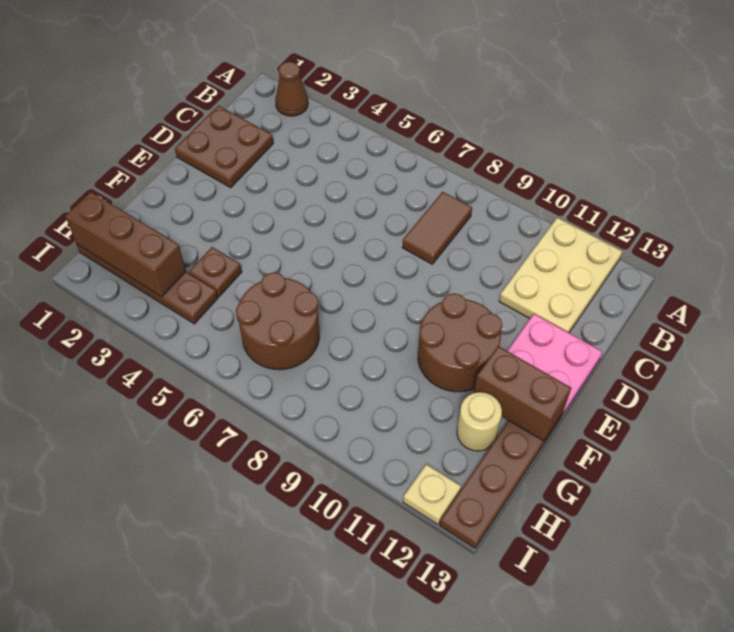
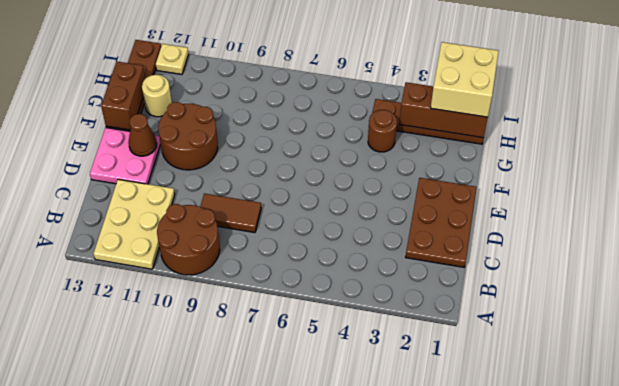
brown 1x1 cone [275,62,308,116] -> brown 1x1 cone moved to [128,114,157,156]
brown 1x2 tile [402,192,472,264] -> brown 1x2 tile turned to [200,193,261,233]
brown 2x2 plate [175,106,273,188] -> brown 2x3 plate [406,178,477,267]
brown 1x2 brick [474,346,571,441] -> brown 1x2 brick turned to [101,62,145,130]
brown 1x1 plate [189,247,242,297] -> brown 1x1 round brick [368,110,397,152]
brown 2x2 round brick [236,272,319,370] -> brown 2x2 round brick moved to [157,204,220,275]
none -> tan 2x2 brick [431,42,499,117]

